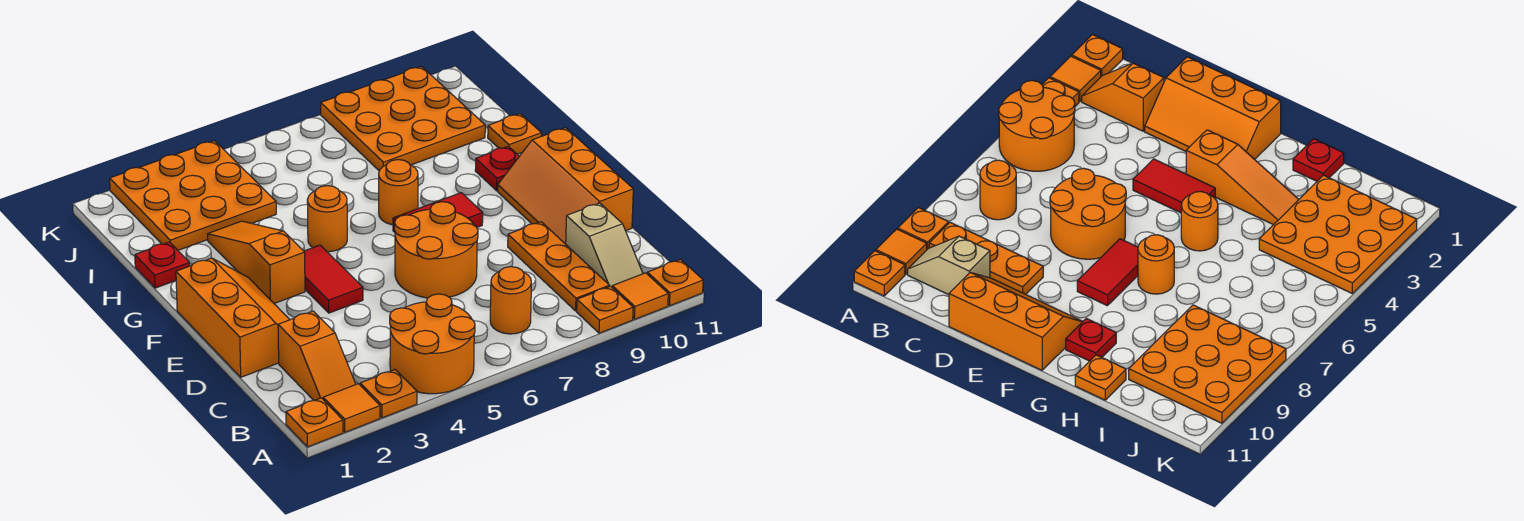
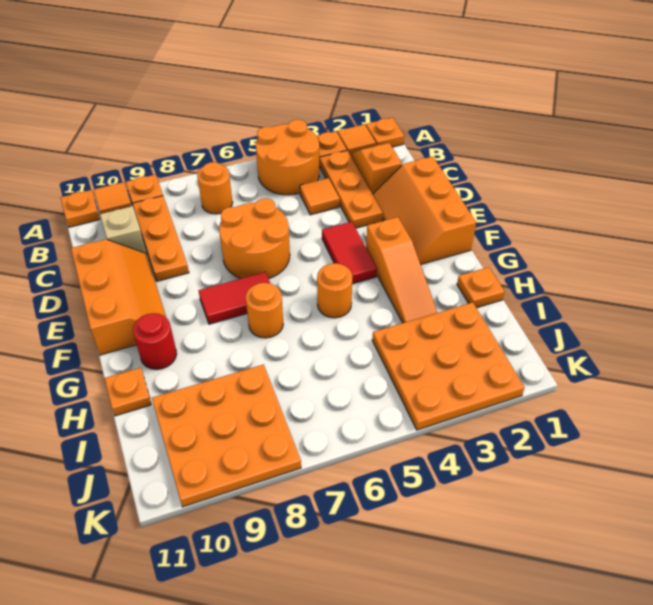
none -> orange 1x3 plate [319,150,383,228]
none -> orange 1x1 tile [300,178,340,215]
red 1x1 plate [475,146,519,191] -> red 1x1 round brick [133,313,177,369]
red 1x1 plate [135,242,190,288] -> orange 1x1 plate [457,267,505,308]

